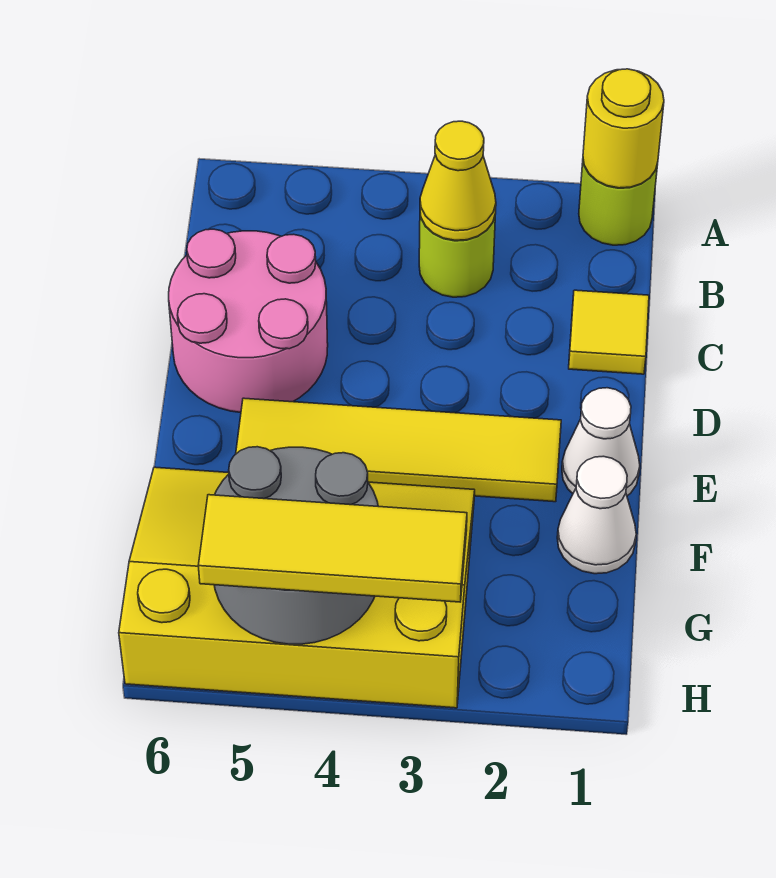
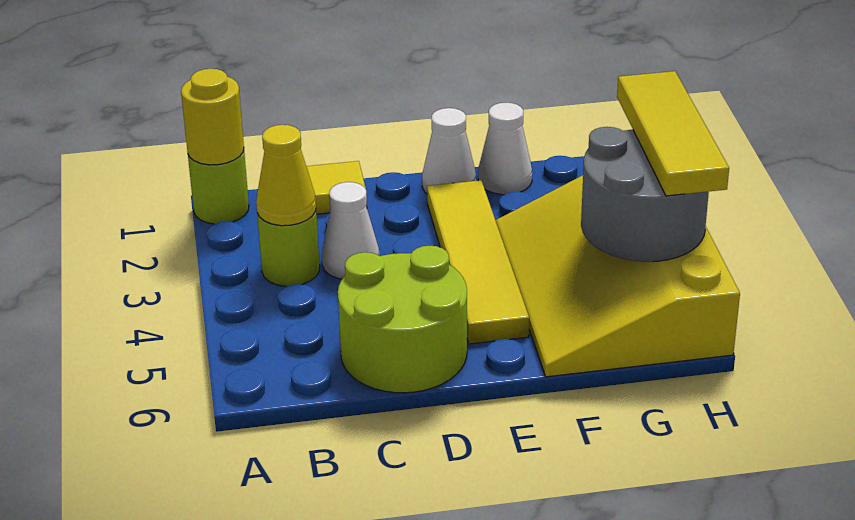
none -> white 1x1 cone [322,182,379,279]
pink 2x2 round brick [169,229,328,413] -> lime 2x2 round brick [338,246,467,393]

